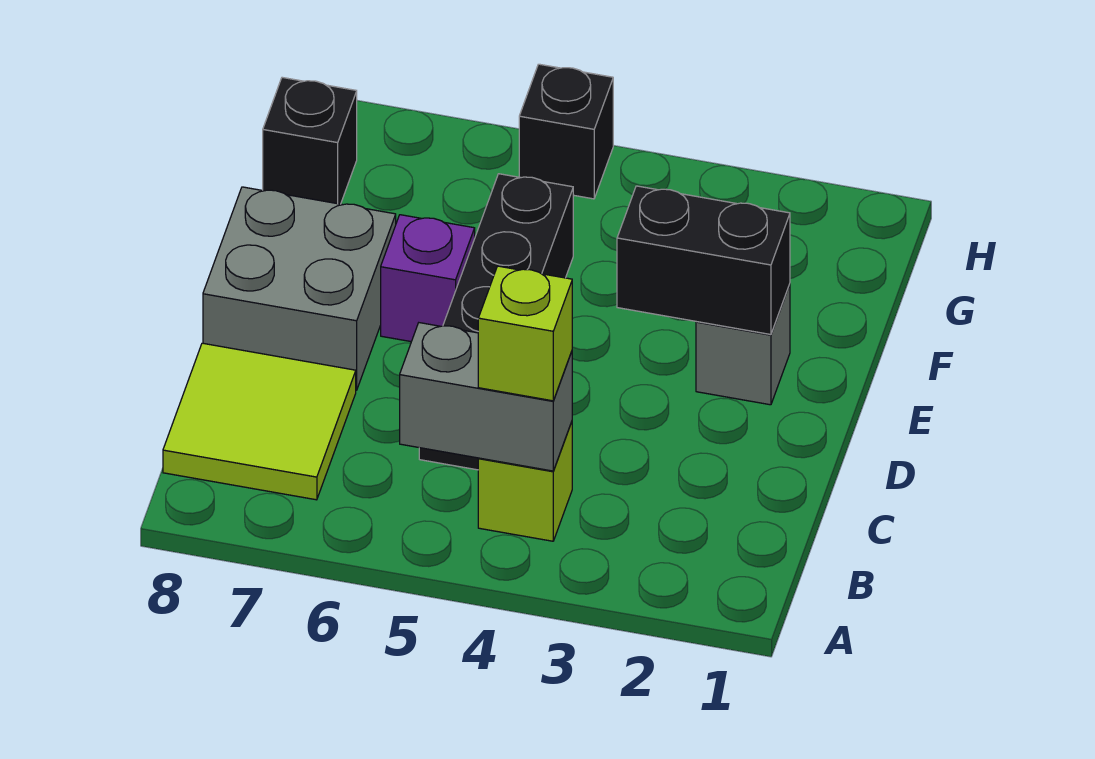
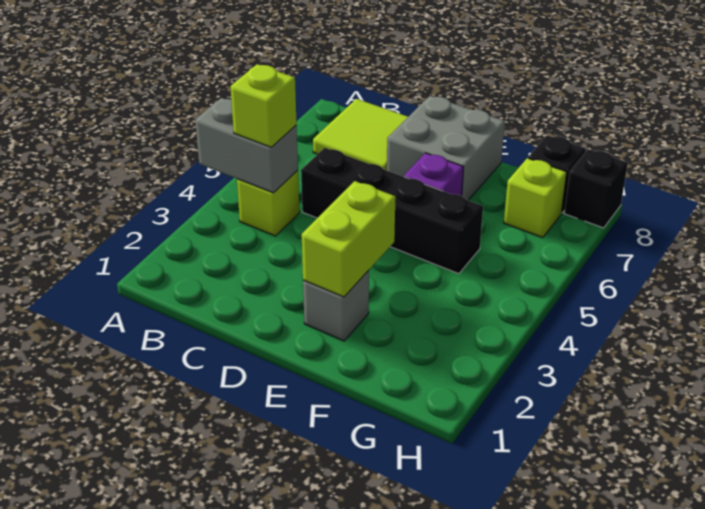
grey 1x2 brick [400,323,572,471] -> grey 1x2 brick turned to [195,98,298,193]
black 1x2 brick [617,186,790,335] -> lime 1x2 brick [302,181,396,297]
none -> lime 1x1 brick [504,158,567,238]
black 1x1 brick [519,64,613,199] -> black 1x1 brick moved to [564,149,628,228]

